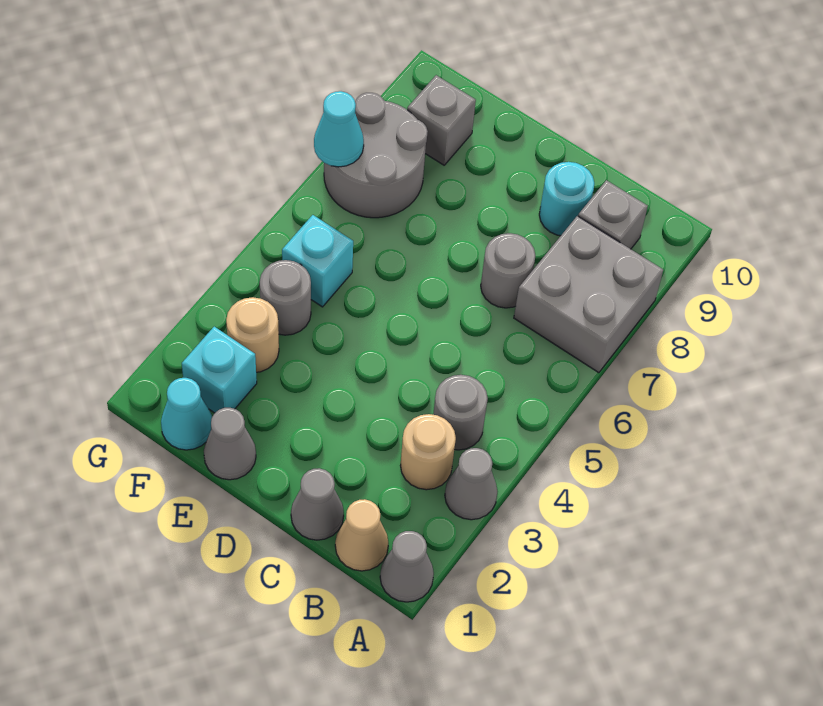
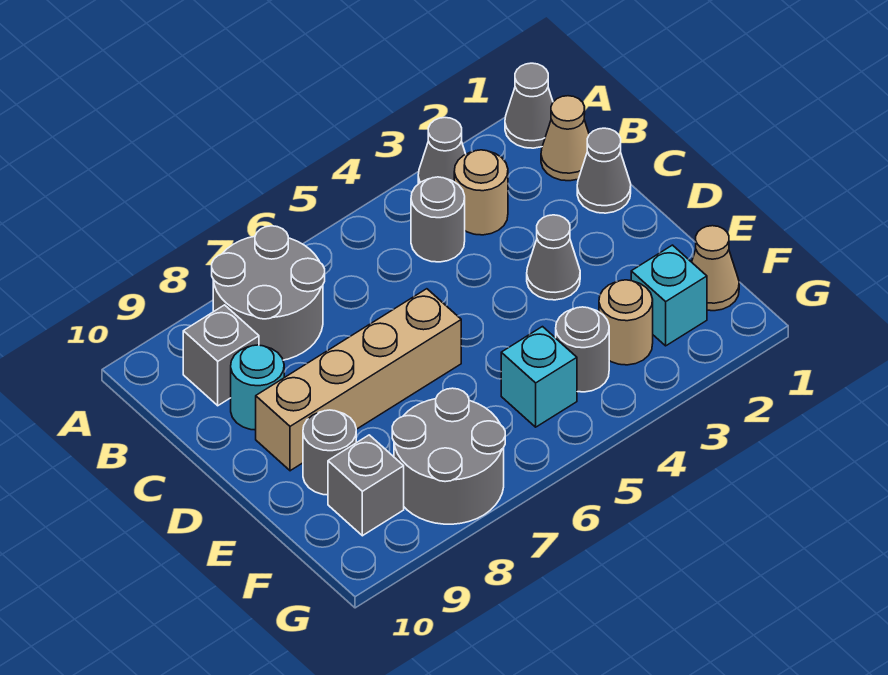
grey 2x2 brick [514,216,663,373] -> grey 2x2 round brick [212,226,325,360]
grey 1x1 round brick [481,233,535,308] -> grey 1x1 round brick moved to [303,410,356,495]
none -> tan 1x4 brick [256,289,461,471]
grey 1x1 cone [204,408,256,480] -> grey 1x1 cone moved to [527,215,580,300]
cyan 1x1 cone [161,378,212,450] -> tan 1x1 cone [692,226,739,311]
cyan 1x1 cone [314,91,364,167] -> none

